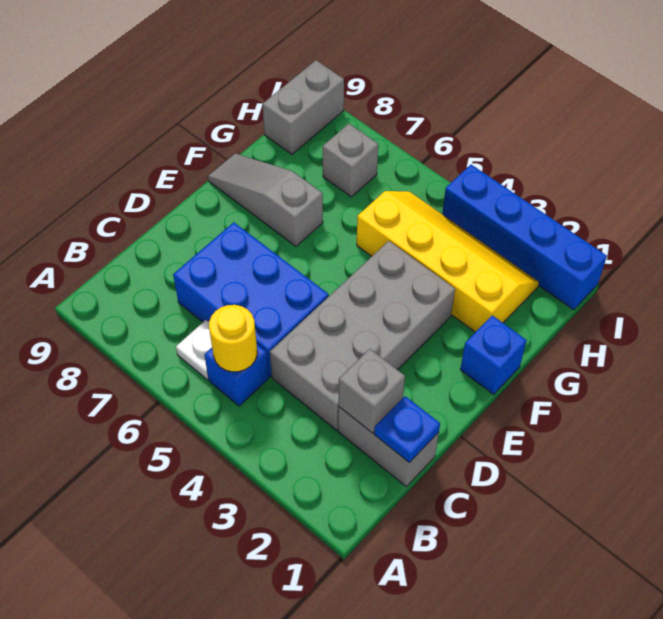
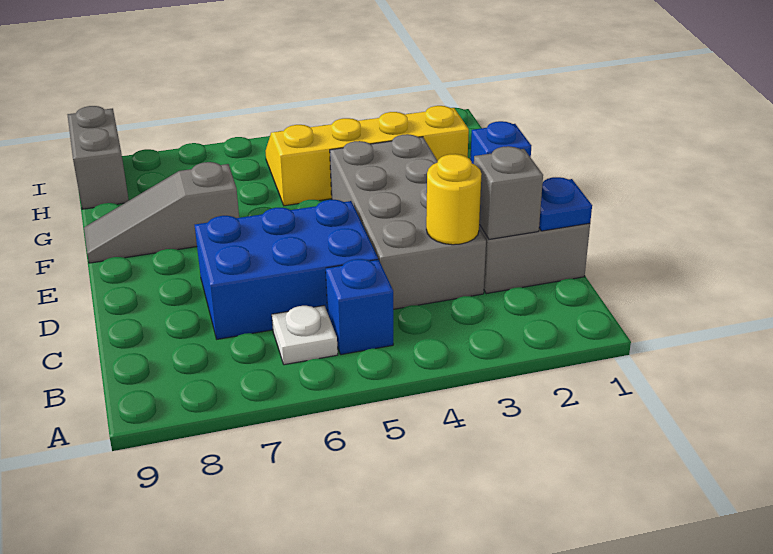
yellow 1x1 round brick [209,305,257,372] -> yellow 1x1 round brick moved to [426,154,481,245]
grey 1x1 brick [323,124,378,197] -> none
blue 1x4 brick [442,165,607,310] -> none

